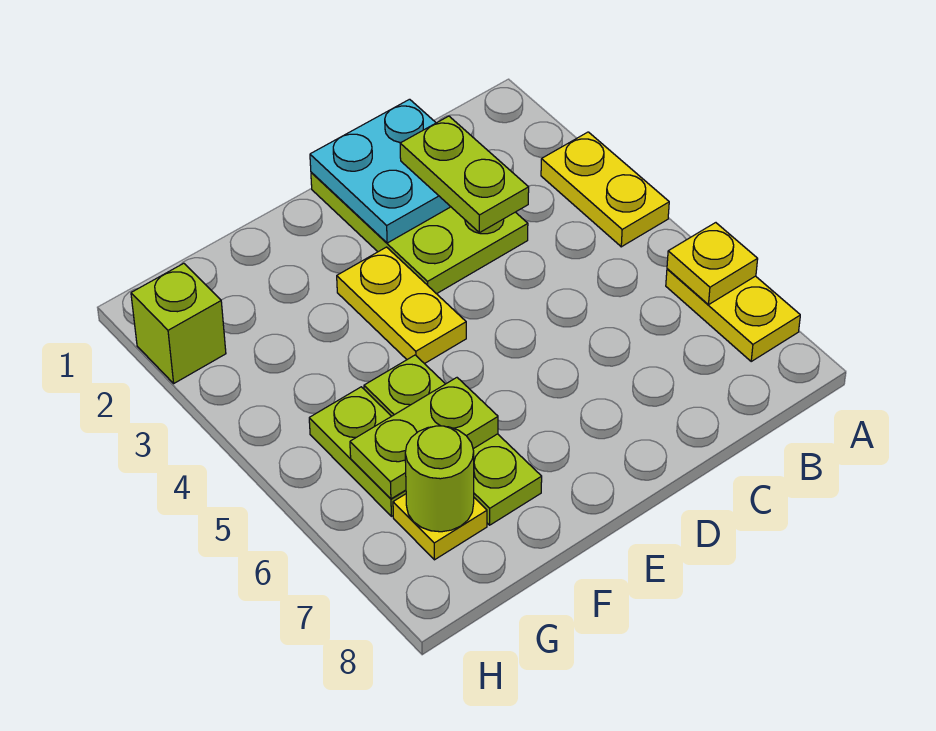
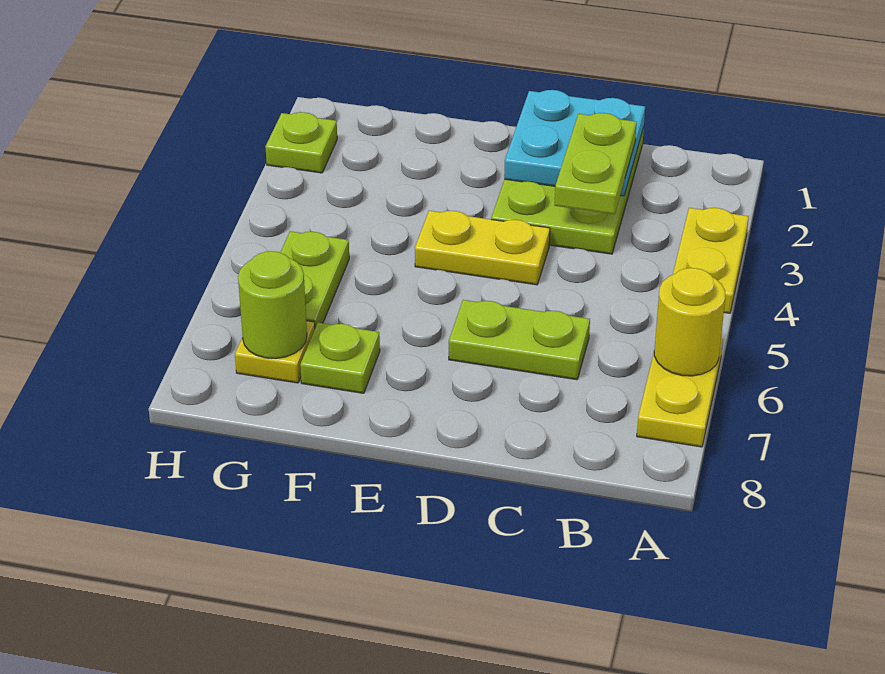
yellow 1x1 plate [667,223,758,305] -> yellow 1x1 round brick [654,268,725,376]
yellow 1x2 plate [337,247,466,364] -> yellow 1x2 plate turned to [415,211,550,285]
lime 1x3 plate [364,355,542,525] -> lime 1x1 plate [300,323,380,393]
lime 1x2 plate [350,378,498,499] -> lime 1x2 plate moved to [449,300,590,380]
lime 1x1 brick [131,263,226,383] -> lime 1x1 plate [265,112,337,173]

